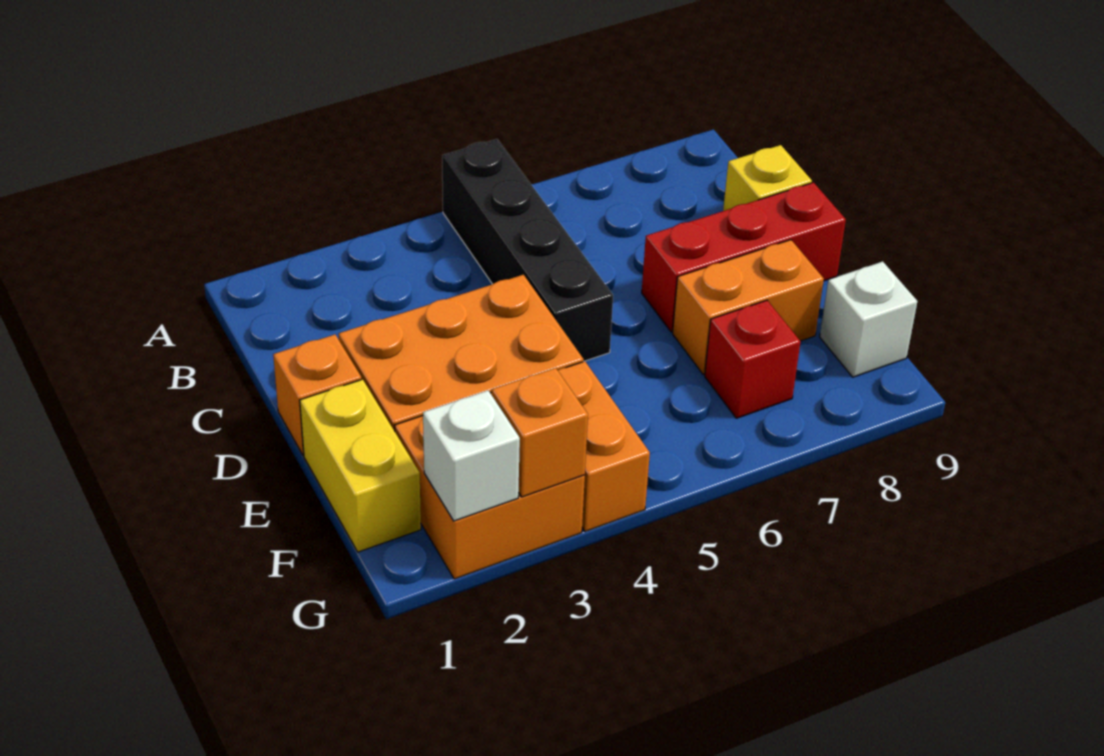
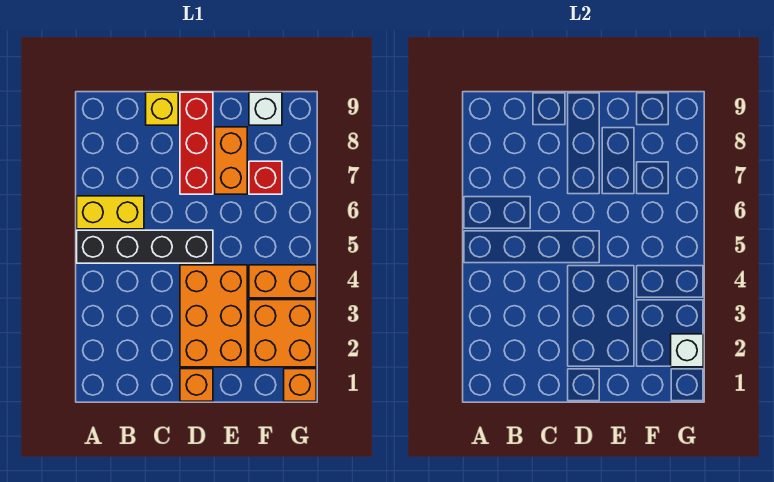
yellow 1x2 brick [300,379,421,552] -> yellow 1x2 brick moved to [77,196,144,229]
orange 1x1 brick [492,368,588,497] -> orange 1x1 brick moved to [284,369,316,401]

